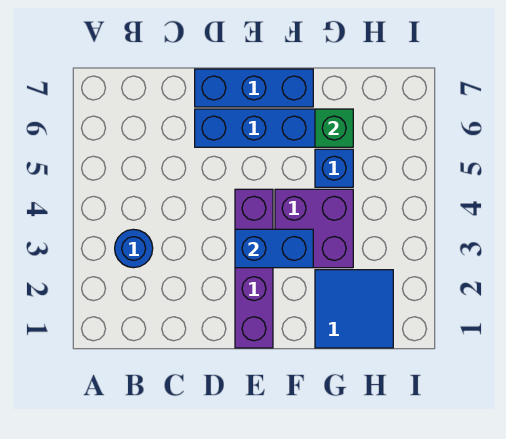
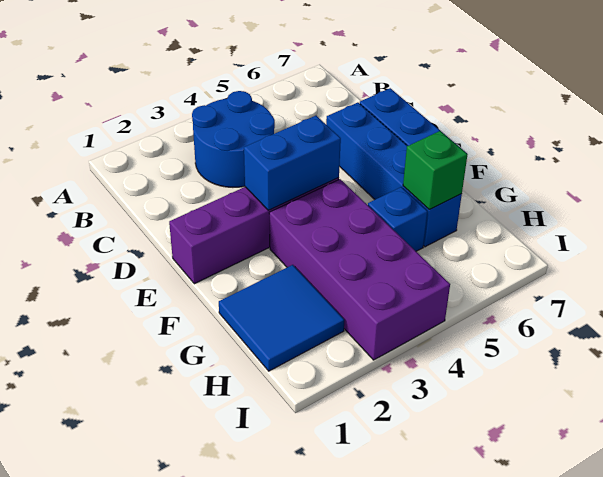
blue 1x1 round brick [115,229,153,268] -> blue 2x2 round brick [192,91,275,187]
blue 1x2 brick [235,229,313,268] -> blue 1x2 brick turned to [244,116,341,210]
purple 2x2 brick [275,189,353,268] -> purple 2x4 brick [269,179,450,360]

